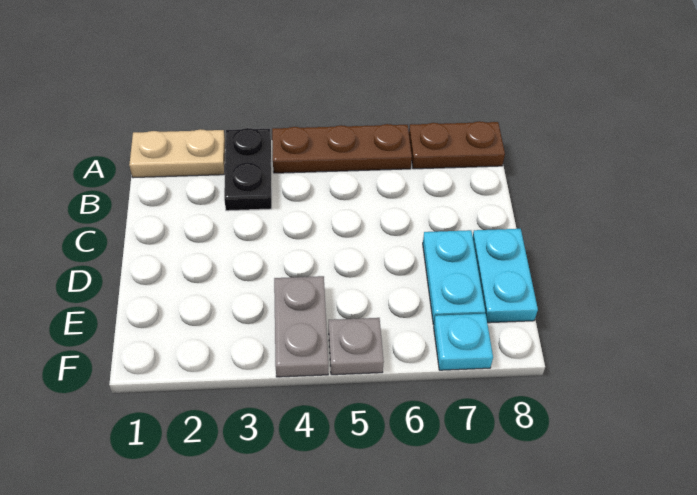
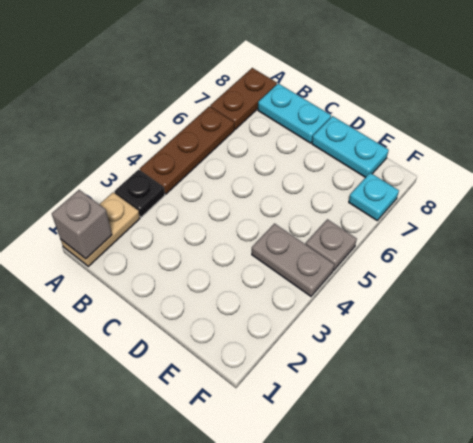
none -> grey 1x1 brick [52,190,112,259]
black 1x2 plate [224,128,272,211] -> black 1x1 plate [114,170,165,217]
cyan 1x2 plate [423,230,485,324] -> cyan 1x2 plate moved to [258,84,331,143]

